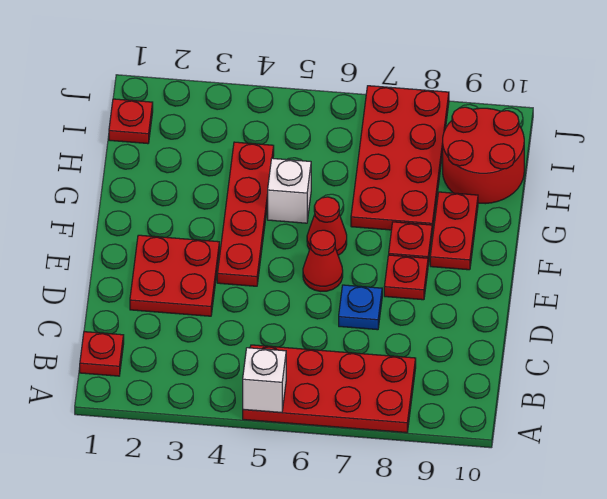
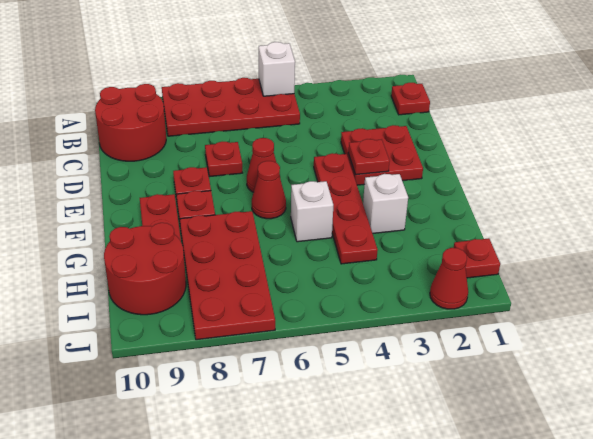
none -> red 2x2 round brick [95,84,166,161]
blue 1x1 plate [339,285,382,330] -> red 1x1 plate [205,142,242,177]
none -> red 1x1 plate [348,139,390,175]
none -> white 1x1 brick [363,174,408,234]
none -> red 1x1 cone [430,248,468,309]

